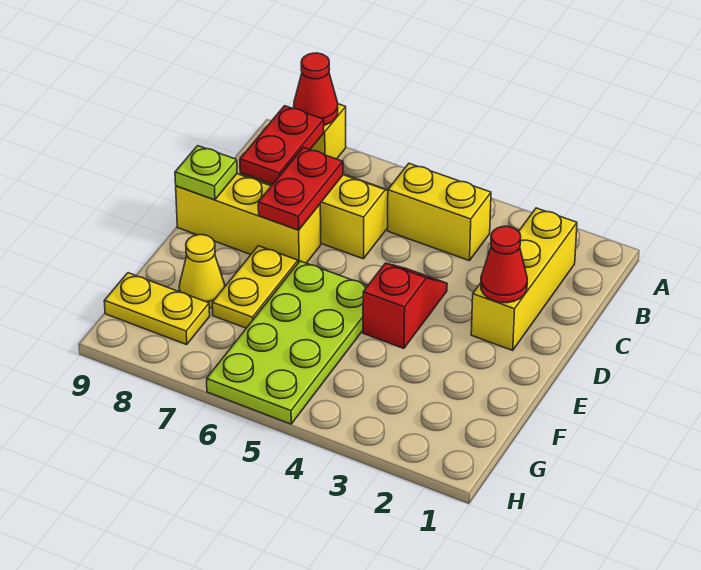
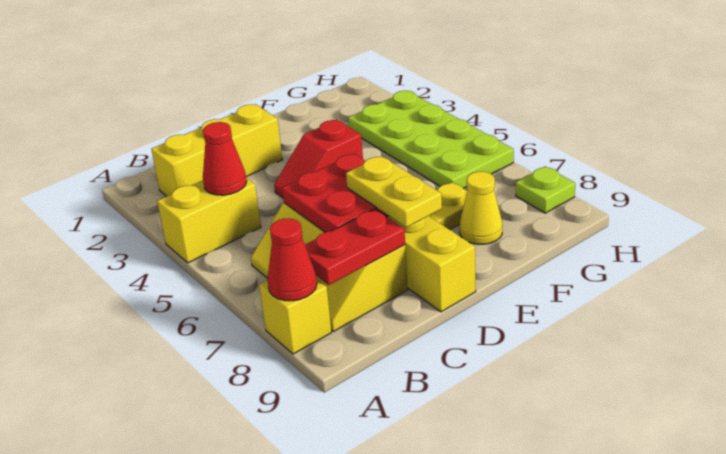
yellow 1x2 brick [388,164,491,261] -> yellow 1x2 brick turned to [157,178,261,263]
red 1x2 plate [258,147,343,230] -> red 2x2 plate [282,154,388,232]
red 1x1 cone [481,226,527,303] -> red 1x1 cone moved to [203,122,247,195]
lime 1x1 plate [175,146,237,200] -> lime 1x1 plate moved to [516,166,575,213]
lime 2x4 plate [207,261,367,424] -> lime 2x4 plate turned to [348,91,514,189]
yellow 1x2 plate [104,273,210,345] -> yellow 1x2 plate moved to [346,156,442,227]

